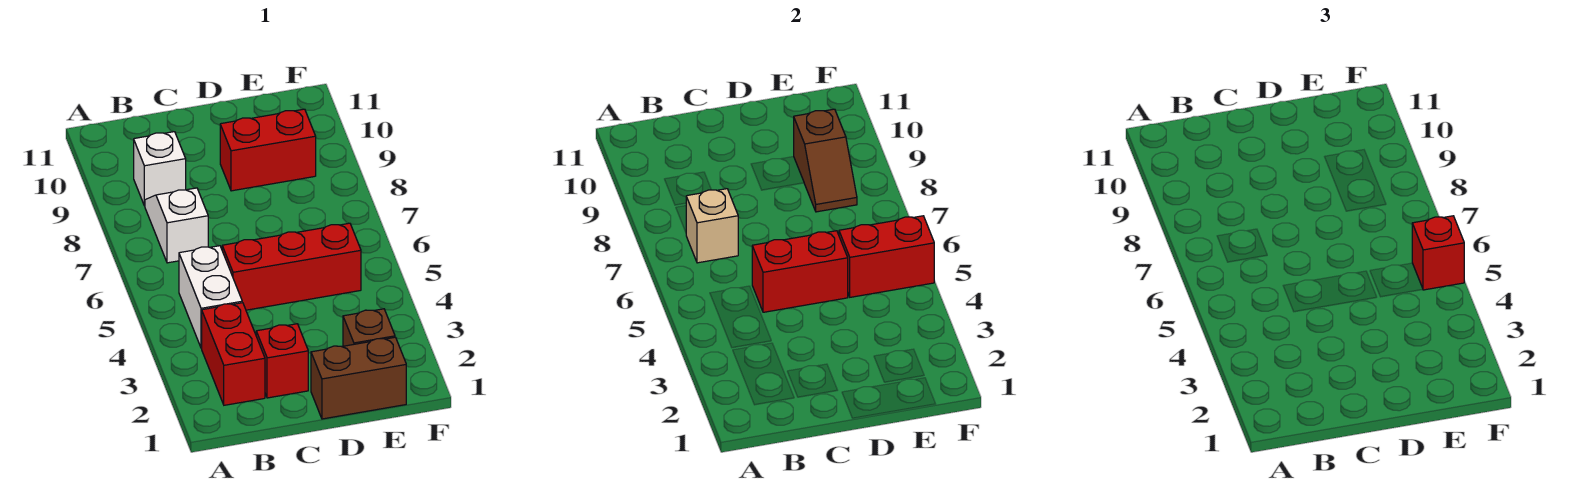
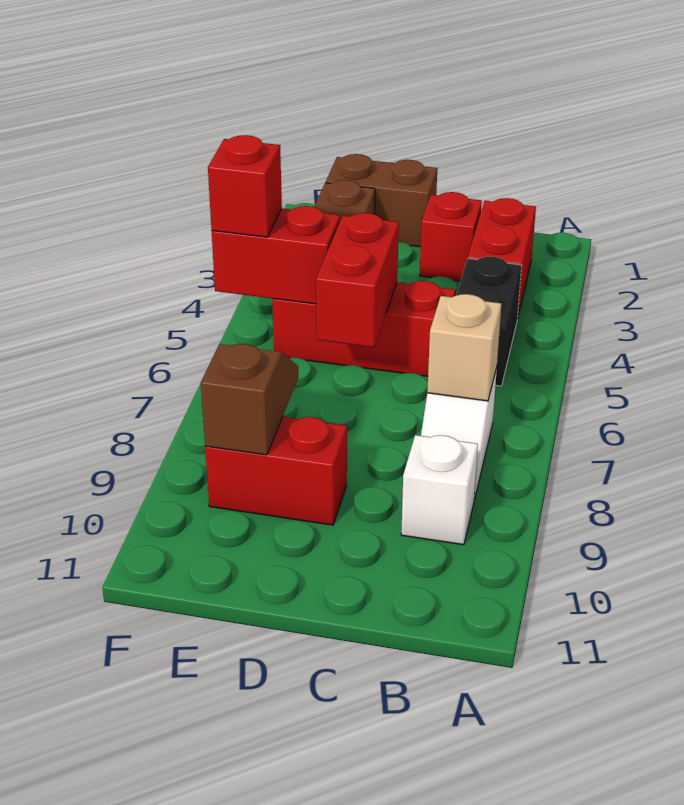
white 1x2 brick [179,246,242,348] -> black 1x2 brick [457,257,522,386]
red 1x2 brick [752,231,848,312] -> red 1x2 brick turned to [316,213,399,347]

